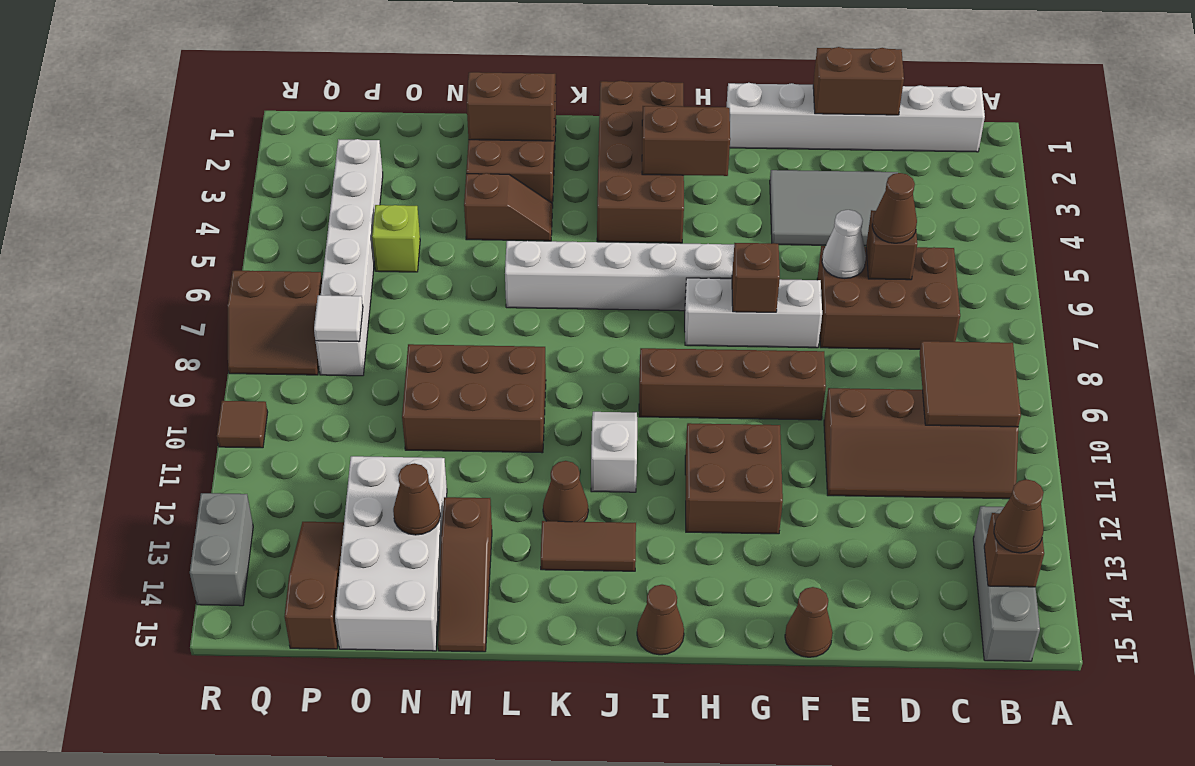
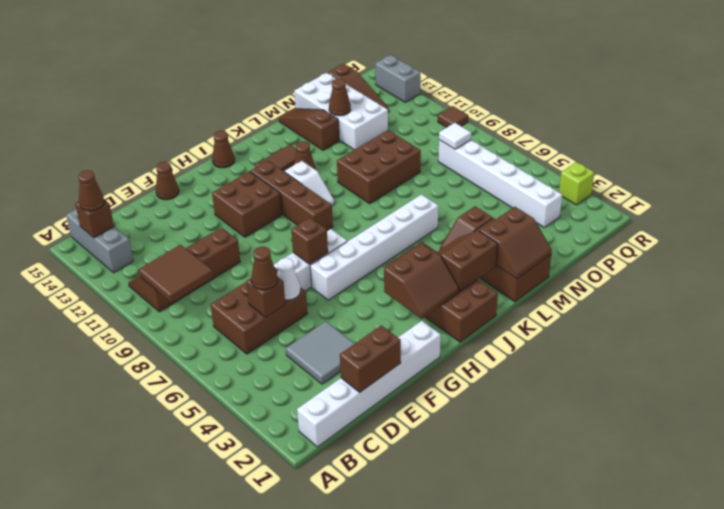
grey 2x3 tile [770,170,898,246] -> grey 2x2 tile [286,321,355,384]
brown 1x4 brick [639,348,826,420] -> brown 1x4 brick turned to [250,161,333,230]
lime 1x1 brick [372,205,420,272] -> lime 1x1 brick moved to [559,162,594,205]
brown 2x2 slope [228,271,322,375] -> brown 2x2 slope moved to [436,231,498,292]

